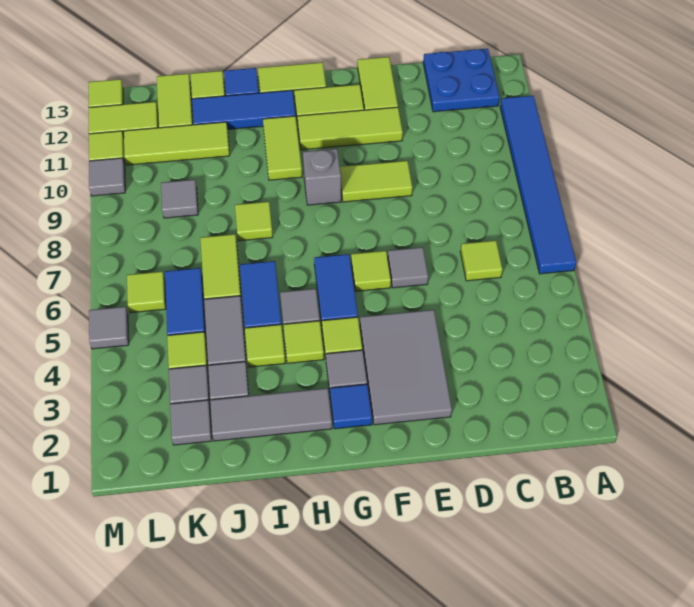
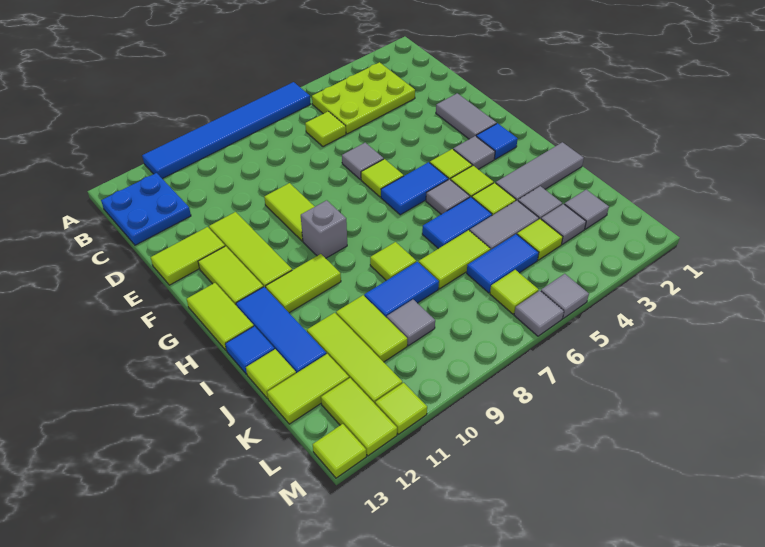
none -> lime 2x3 plate [312,62,415,134]
grey 2x3 tile [360,310,452,425] -> grey 1x2 tile [436,93,497,139]
grey 1x3 tile [210,388,332,441] -> grey 1x3 tile turned to [496,142,584,201]
none -> blue 1x2 tile [364,262,439,318]
none -> lime 1x2 tile [336,295,407,362]
grey 1x1 tile [89,158,125,196] -> grey 1x1 tile moved to [514,291,564,336]

